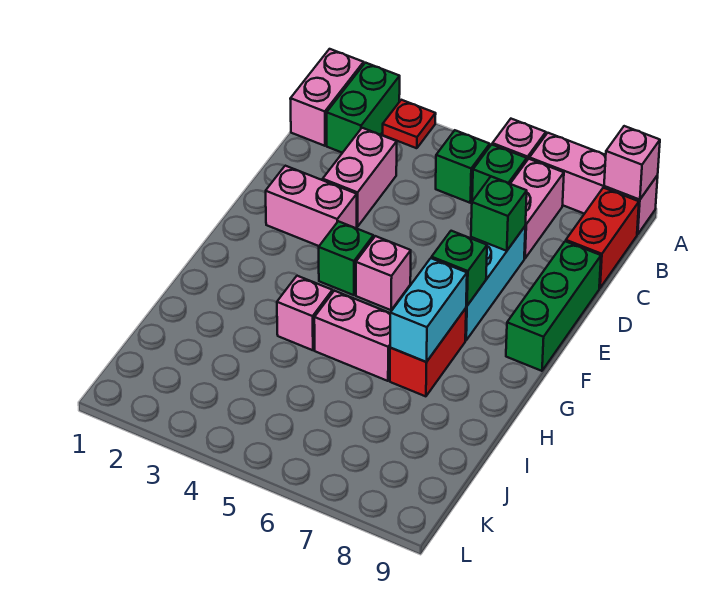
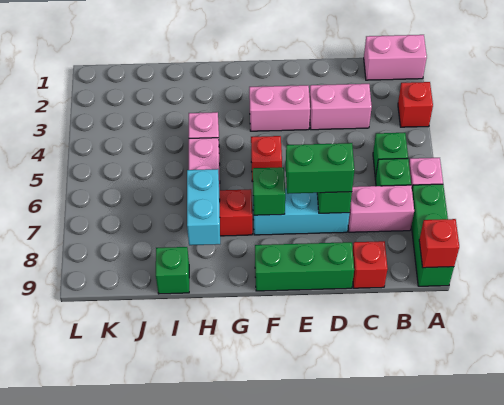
green 1x2 brick [327,63,400,153] -> green 1x2 brick moved to [286,143,355,194]
red 1x1 plate [383,100,436,148] -> red 1x1 brick [398,82,433,127]
pink 1x3 brick [529,133,658,234] -> green 1x3 brick [411,184,454,286]
pink 1x1 brick [604,126,660,200] -> red 1x1 brick [419,219,459,268]
red 1x2 brick [566,188,639,288] -> red 1x1 brick [353,241,388,288]
pink 1x2 brick [266,166,357,246] -> pink 1x2 brick turned to [249,85,310,131]
green 1x1 brick [319,221,373,295] -> green 1x1 brick moved to [156,247,189,294]
pink 1x1 brick [356,236,411,310] -> red 1x1 brick [251,136,282,182]
cyan 1x2 brick [390,258,467,362] -> cyan 1x2 brick turned to [187,169,220,245]

